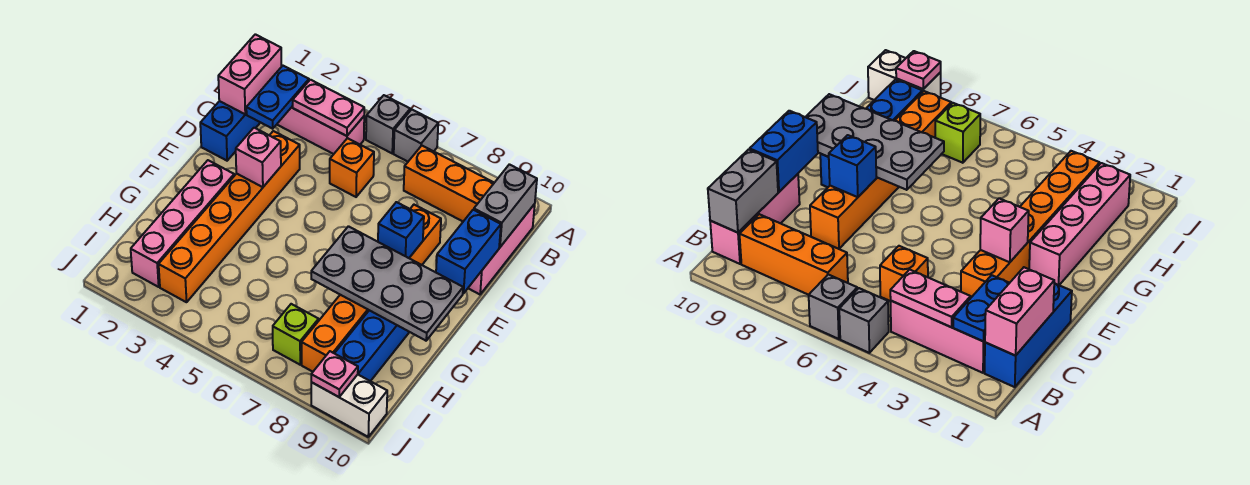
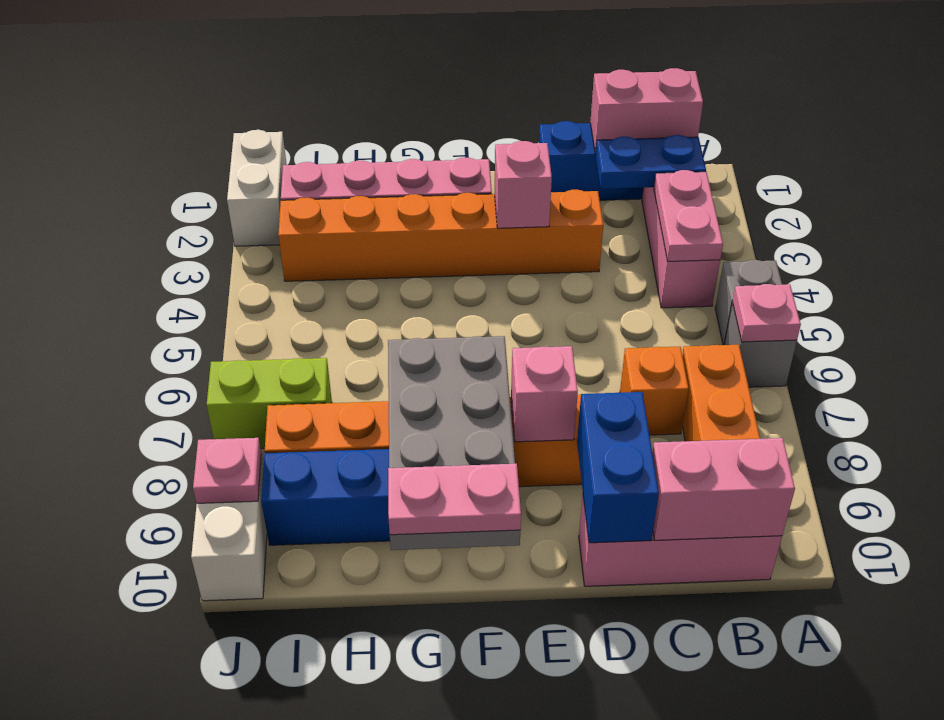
none -> pink 1x1 plate [733,284,801,342]
grey 1x2 brick [474,164,537,247] -> pink 1x2 brick [652,438,795,540]
orange 1x1 brick [330,138,374,197] -> orange 1x1 brick moved to [620,347,689,435]
blue 1x2 brick [436,210,501,294] -> blue 1x2 brick turned to [577,392,659,543]
blue 1x1 brick [378,202,424,258] -> pink 1x1 brick [511,346,578,442]
none -> pink 1x2 plate [388,464,521,535]
lime 1x1 brick [273,304,319,365] -> lime 1x2 brick [207,358,332,448]
none -> white 1x2 brick [227,130,287,246]

